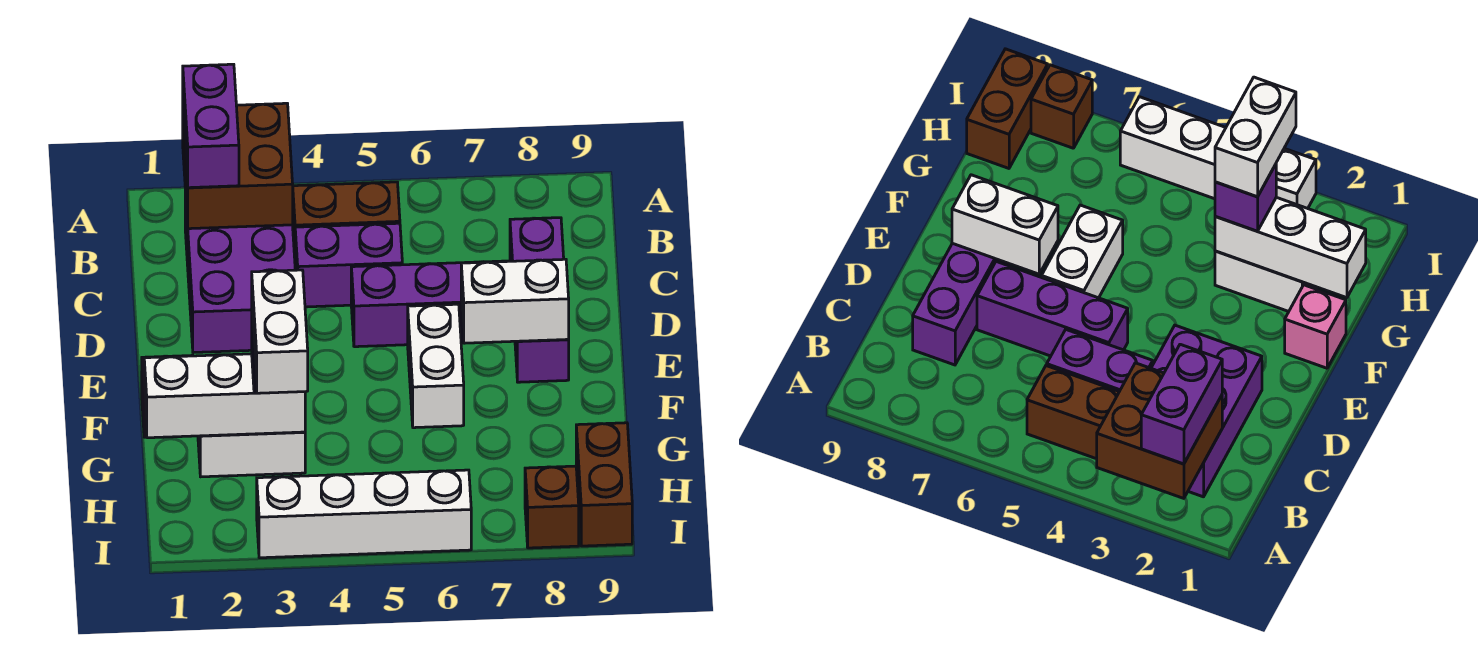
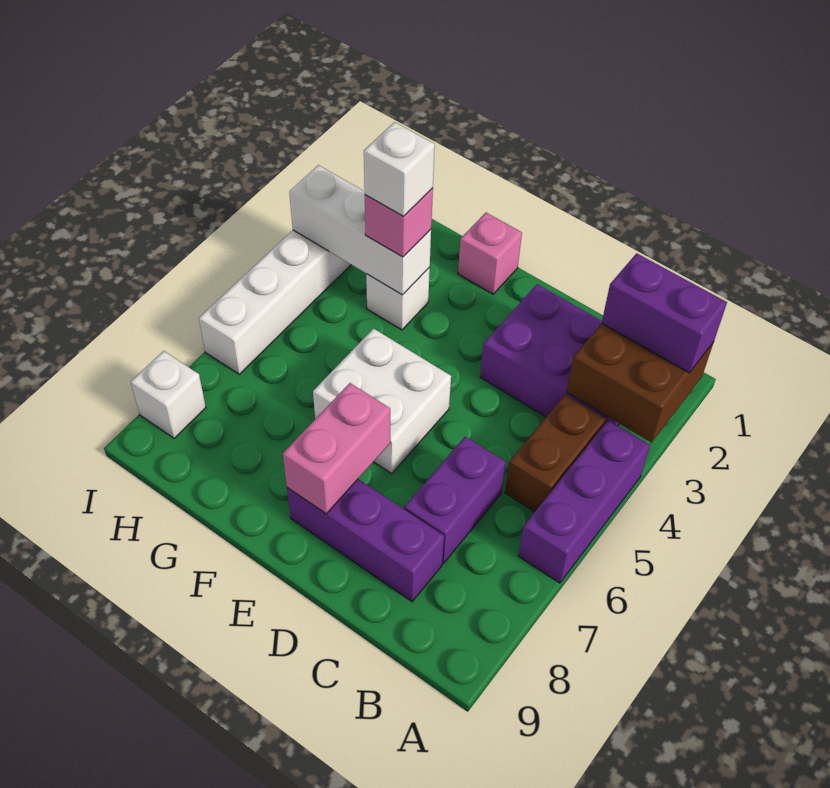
purple 1x2 brick [295,223,402,307] -> purple 1x2 brick moved to [404,437,506,564]
purple 1x3 brick [351,261,507,347] -> purple 1x3 brick moved to [518,420,650,583]
white 1x2 brick [408,304,464,428] -> white 2x2 brick [313,329,451,473]
white 1x2 brick [461,259,569,343] -> pink 1x2 brick [283,383,390,514]
white 1x3 brick [144,354,305,438] -> white 1x3 brick turned to [289,165,431,295]
white 1x2 brick [198,432,305,477] -> white 1x1 brick [366,268,430,330]
purple 1x1 brick [1215,164,1276,231] -> pink 1x1 brick [365,188,433,257]
white 1x2 brick [252,270,308,393] -> white 1x1 brick [364,122,435,216]
brown 1x2 brick [576,423,632,546] -> none
brown 1x1 brick [525,466,579,548] -> white 1x1 brick [131,351,206,438]

